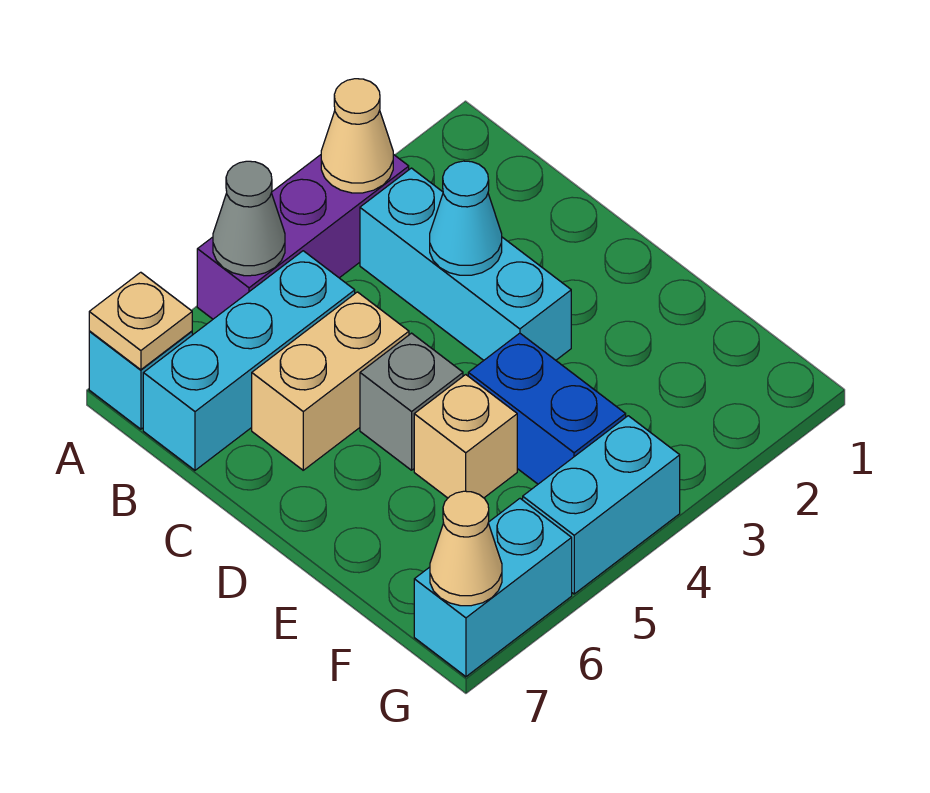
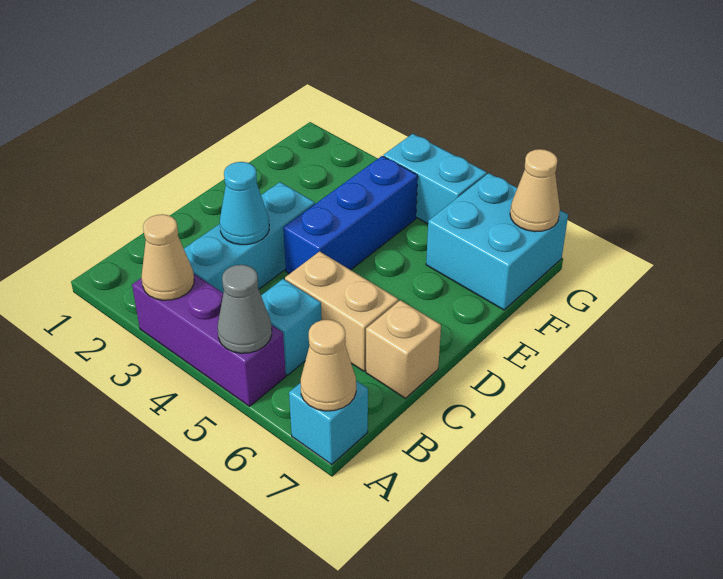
tan 1x1 plate [89,272,192,370] -> tan 1x1 cone [300,320,356,411]
cyan 1x3 brick [143,251,355,470] -> cyan 1x1 brick [261,279,322,375]
grey 1x1 brick [360,333,463,470] -> none
blue 1x2 brick [468,333,626,484] -> blue 1x3 brick [283,156,418,274]
tan 1x1 brick [414,375,517,498] -> tan 1x1 brick moved to [366,300,441,398]
cyan 1x2 brick [414,499,572,677] -> cyan 2x2 brick [426,173,568,310]

